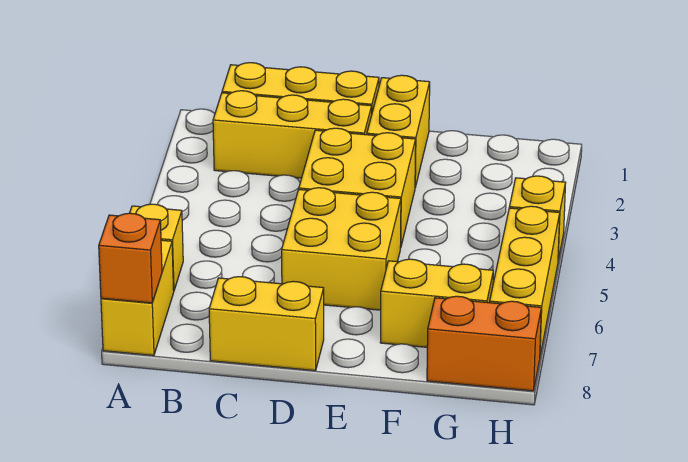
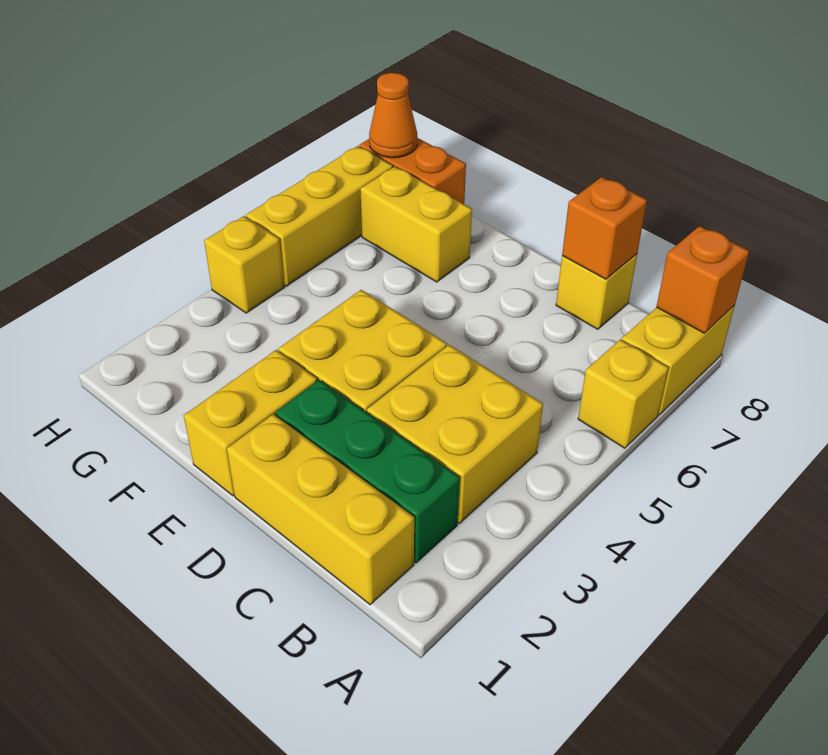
yellow 1x3 brick [213,91,372,178] -> green 1x3 brick [276,380,460,563]
yellow 1x2 brick [209,277,324,371] -> yellow 1x1 brick [556,254,637,329]
none -> orange 1x1 brick [562,177,647,279]
yellow 2x2 brick [282,188,401,310] -> yellow 2x2 brick moved to [367,345,543,523]
none -> orange 1x1 cone [369,73,418,158]

